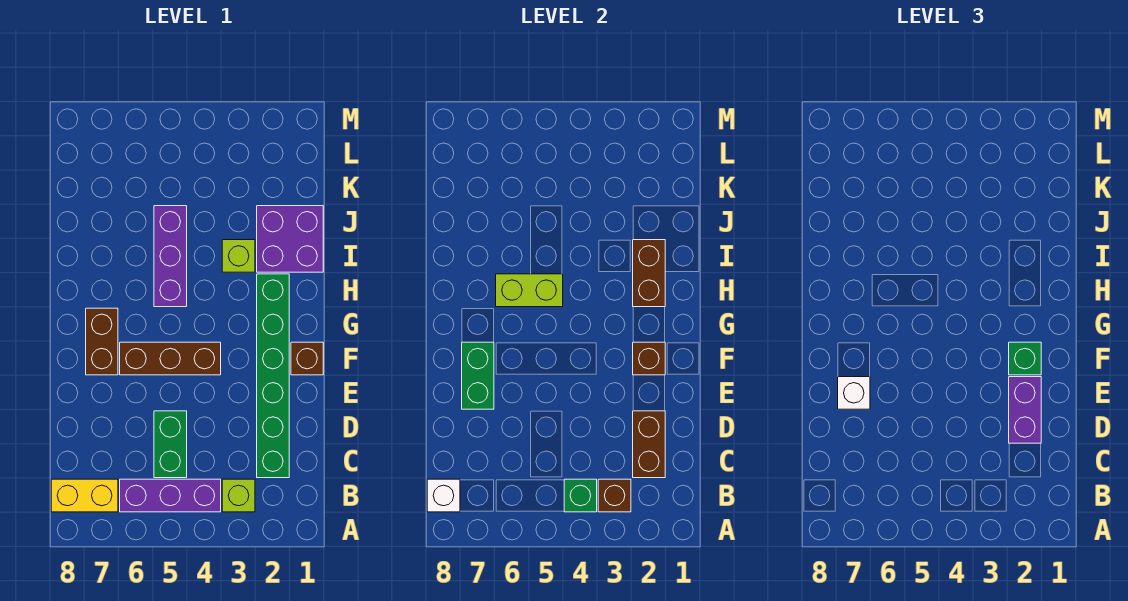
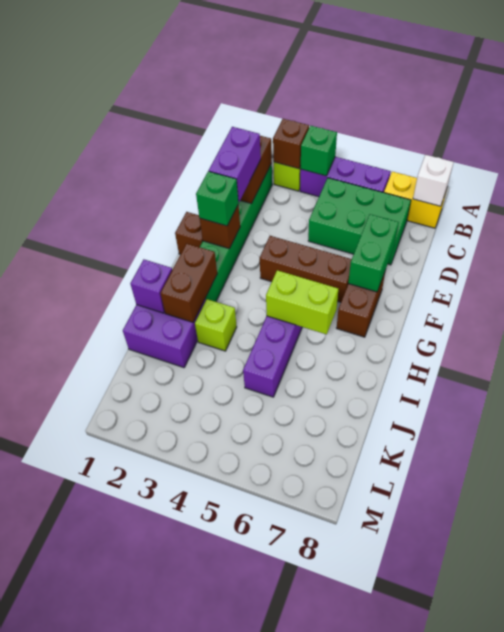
green 1x2 brick [154,411,187,478] -> green 2x3 brick [308,178,411,265]
white 1x1 brick [838,377,870,409] -> none
none -> purple 1x1 brick [130,260,172,313]

